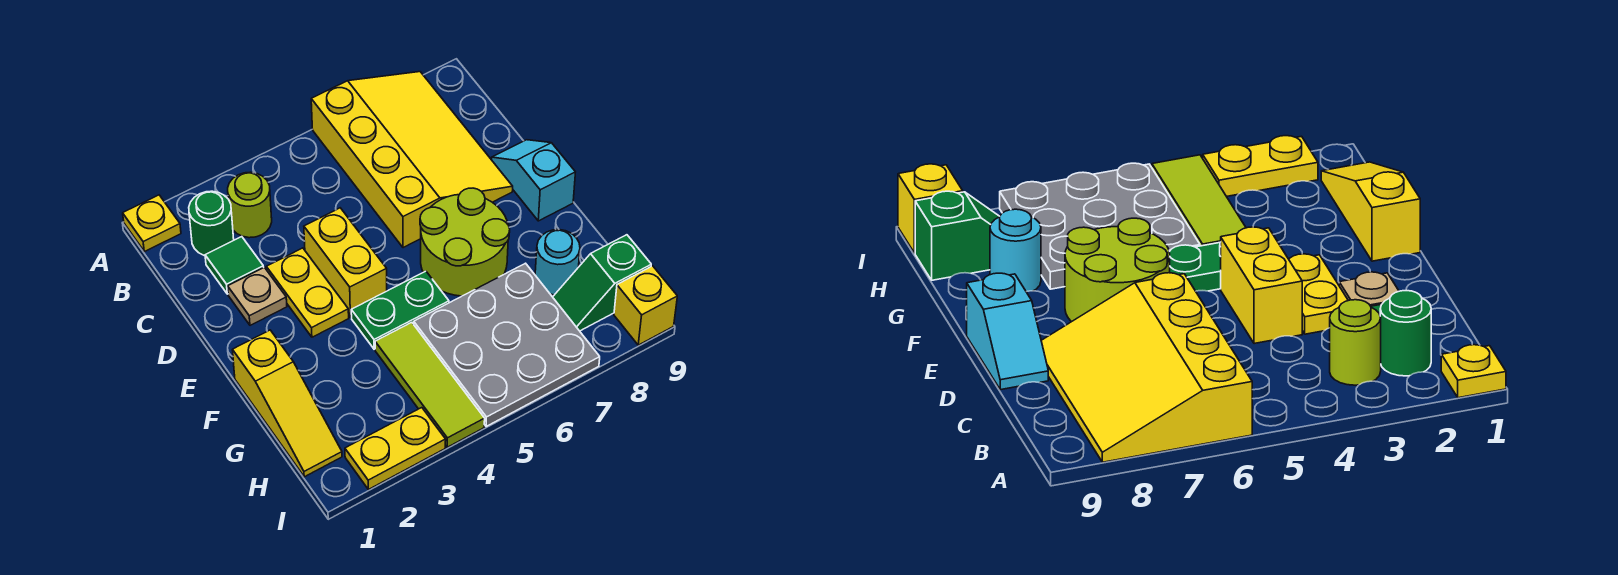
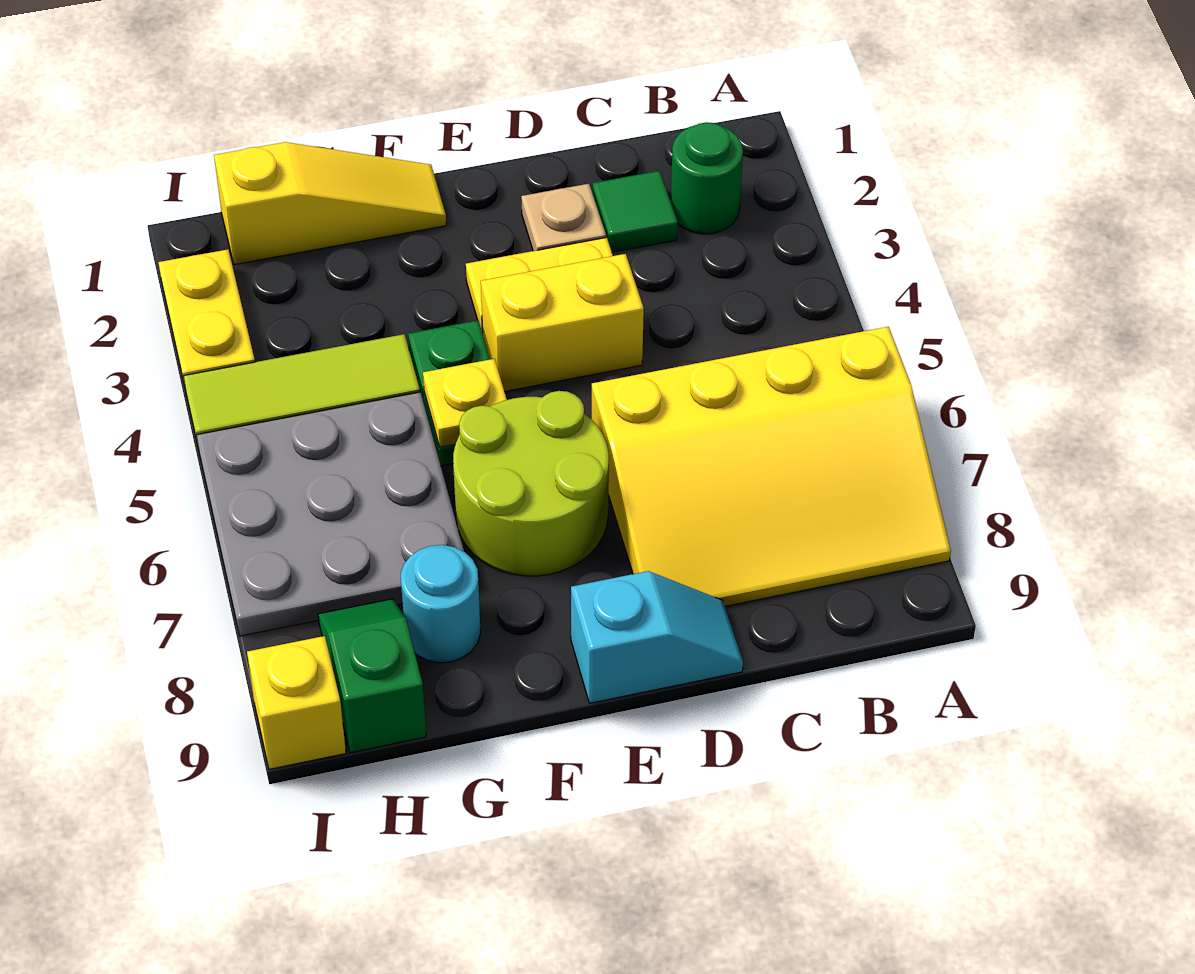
yellow 1x1 plate [123,195,181,252] -> yellow 1x1 plate moved to [423,359,507,447]
lime 1x1 round brick [228,172,272,238] -> none
yellow 1x3 slope [233,330,342,477] -> yellow 1x3 slope turned to [214,142,446,265]

